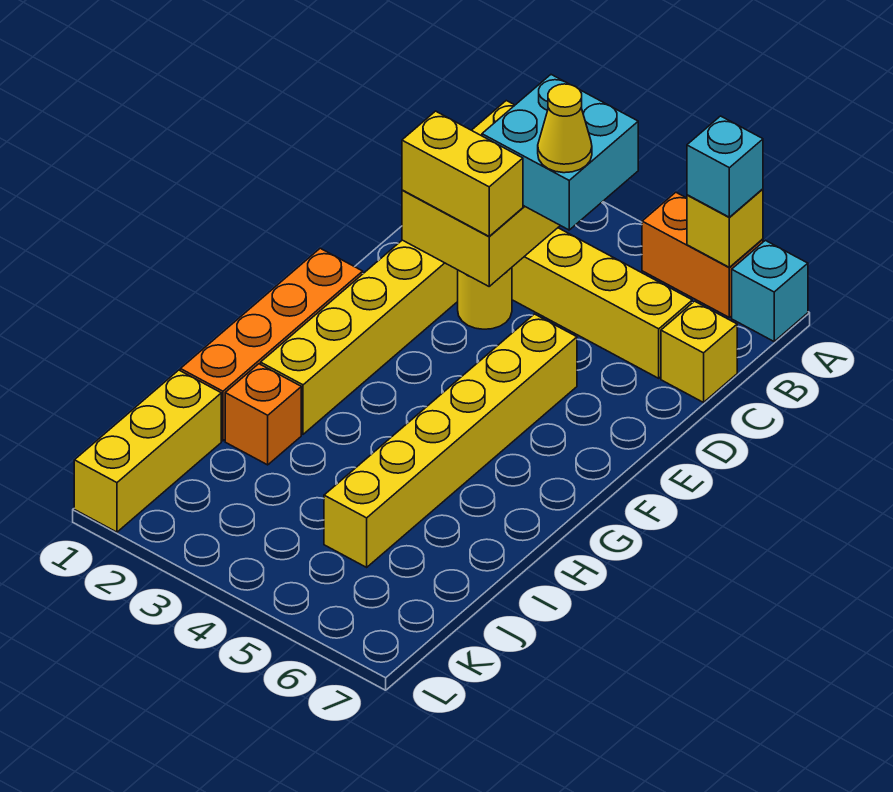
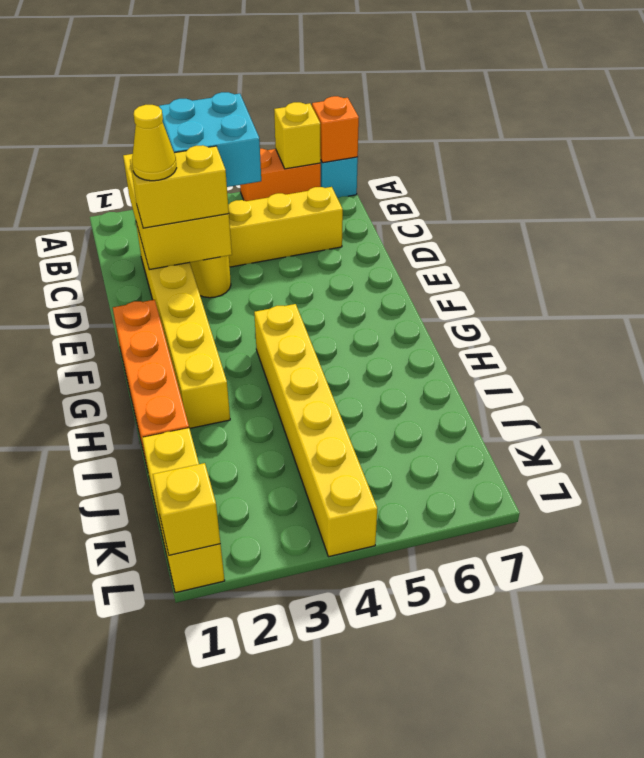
cyan 1x1 brick [687,116,763,217] -> none
yellow 1x1 cone [538,84,592,173] -> yellow 1x1 cone moved to [132,105,176,181]
yellow 1x1 brick [661,301,737,402] -> yellow 1x1 brick moved to [153,463,220,555]
yellow 1x6 brick [324,314,577,567] -> yellow 1x6 brick moved to [254,304,377,557]
orange 1x1 brick [225,364,301,465] -> orange 1x1 brick moved to [312,96,359,163]

